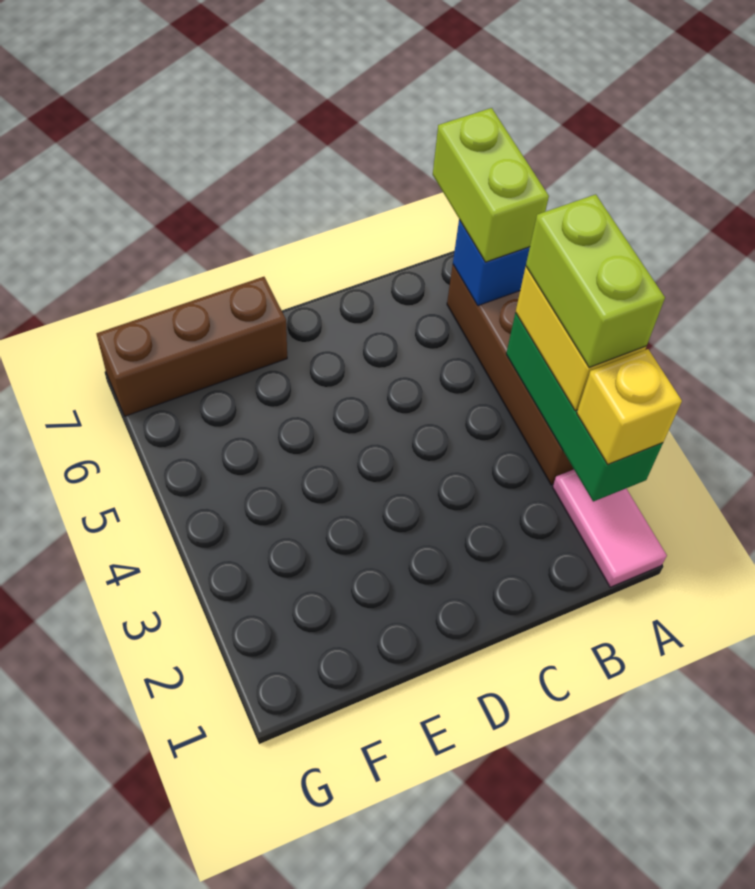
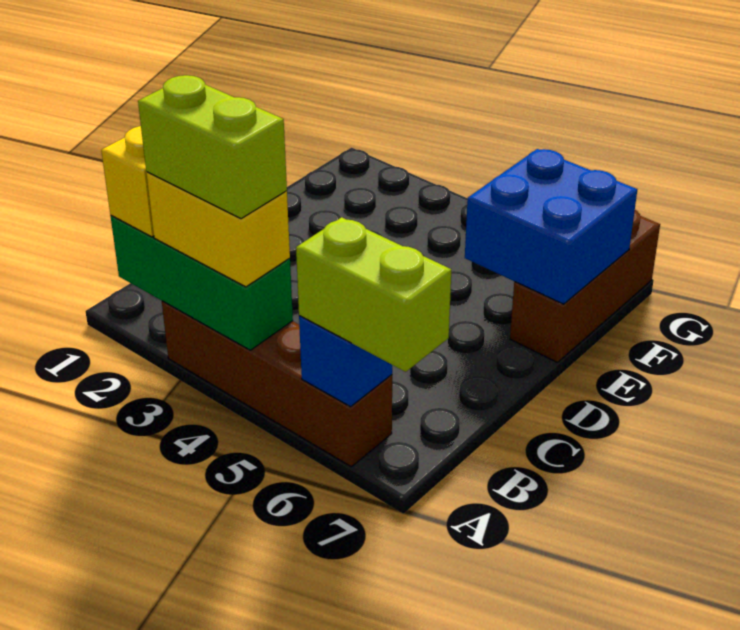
pink 1x2 tile [553,470,667,587] -> none
none -> blue 2x2 brick [465,149,637,304]

